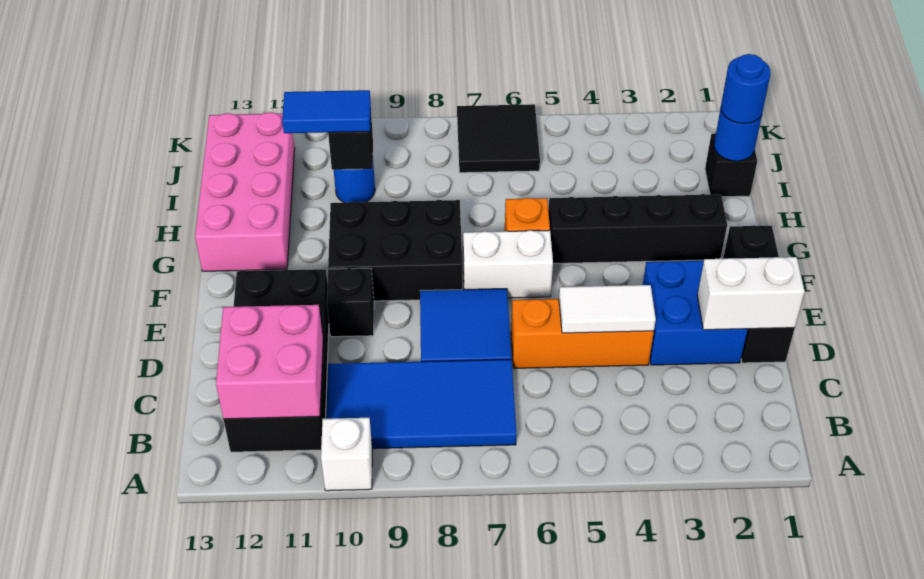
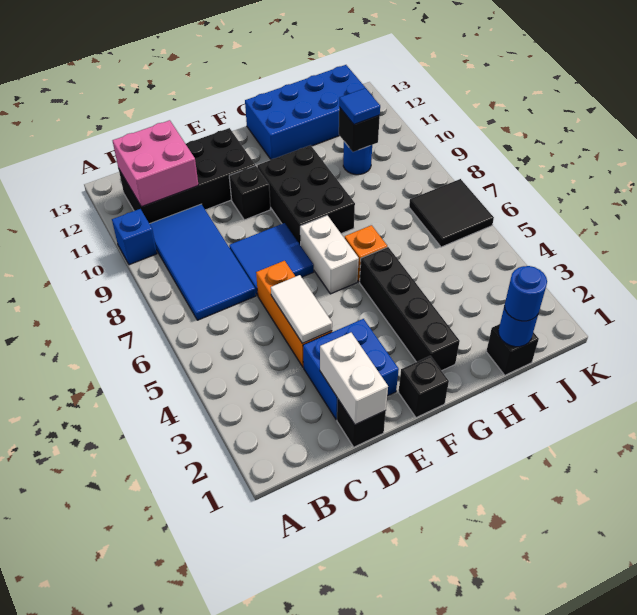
white 1x1 brick [321,418,372,491] -> blue 1x1 brick [112,209,157,265]
pink 2x4 brick [195,112,295,271] -> blue 2x4 brick [245,65,371,160]
blue 1x2 tile [282,90,371,133] -> blue 1x1 tile [339,88,380,124]

